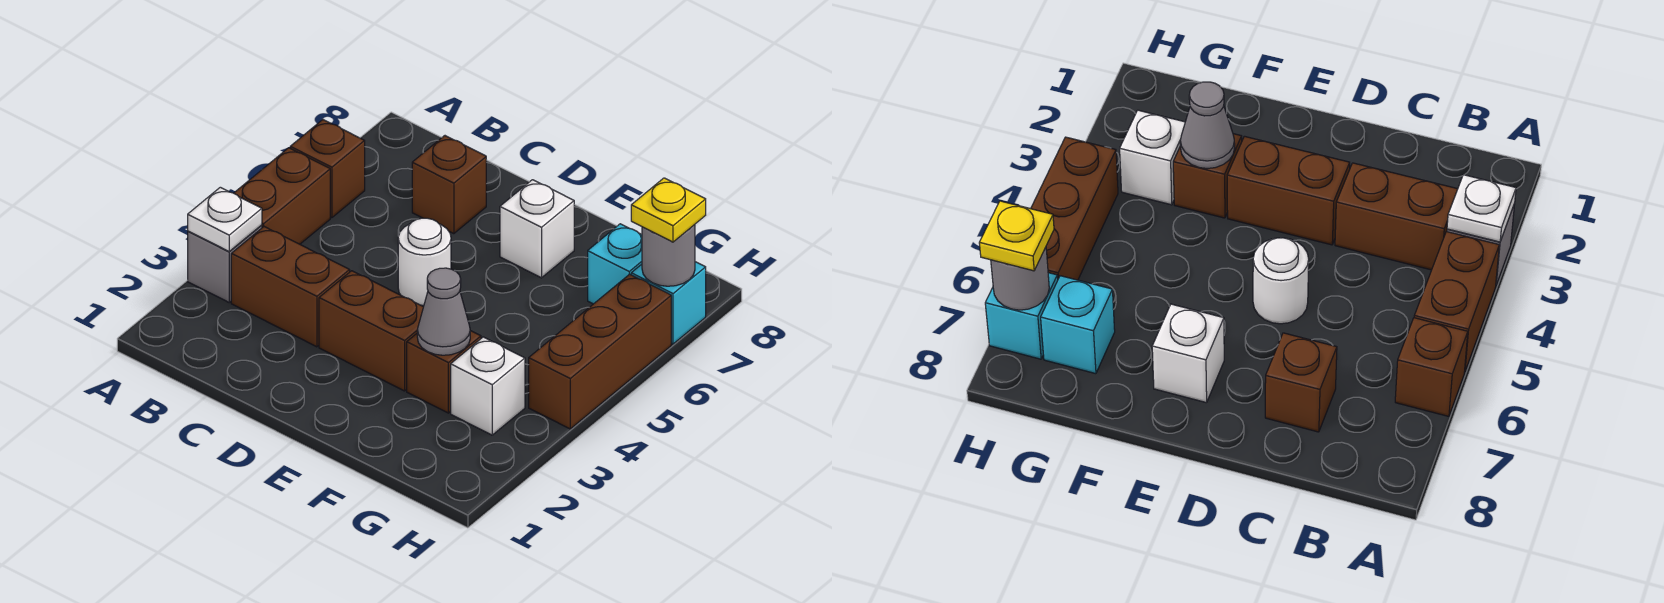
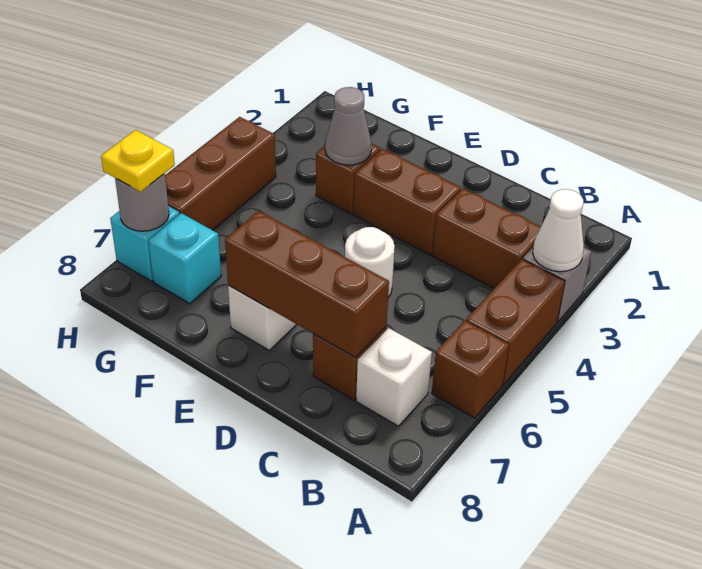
white 1x1 plate [188,187,262,252] -> white 1x1 cone [533,189,584,272]
none -> brown 1x3 brick [225,211,389,357]
white 1x1 brick [451,337,525,435] -> white 1x1 brick moved to [356,328,432,426]

